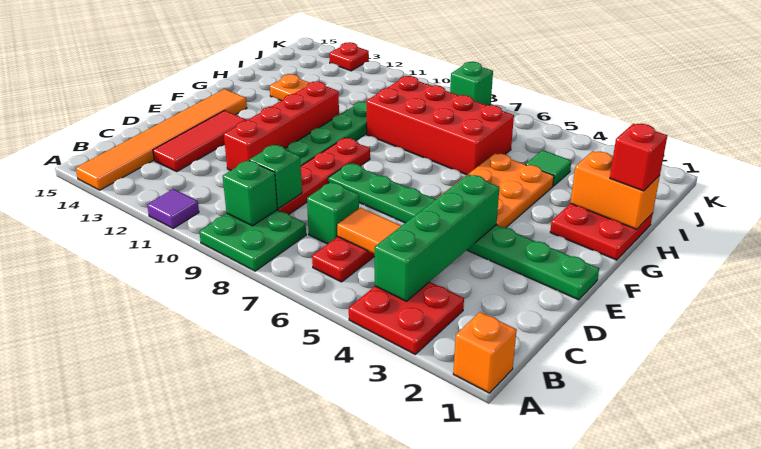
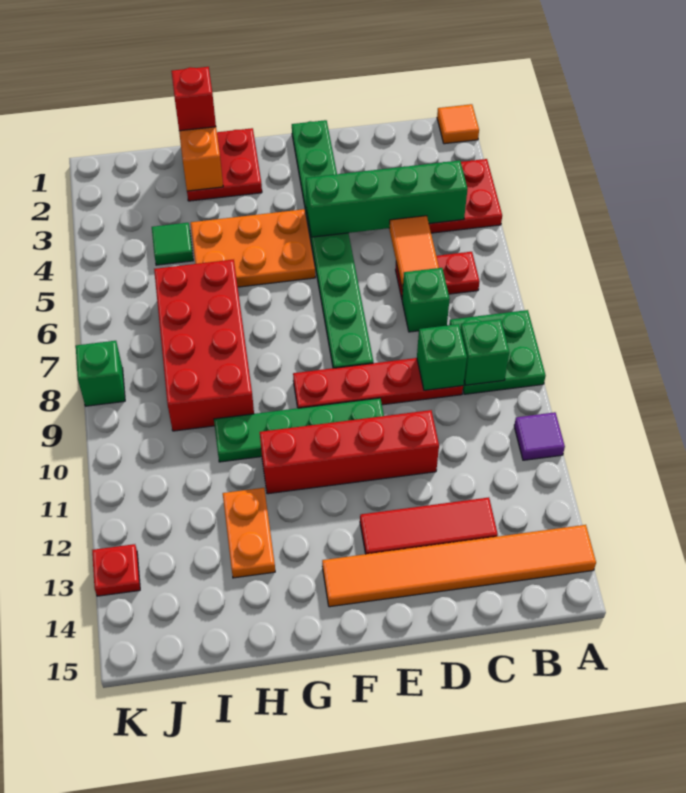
orange 1x1 brick [453,312,517,393] -> orange 1x1 tile [437,104,479,144]

